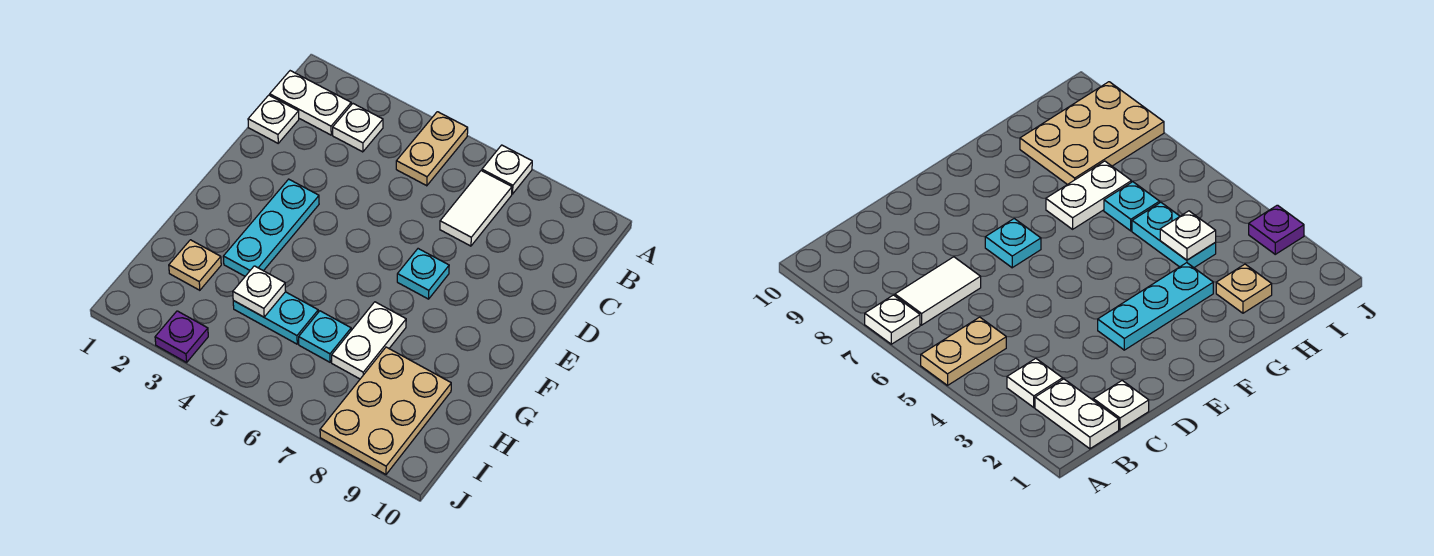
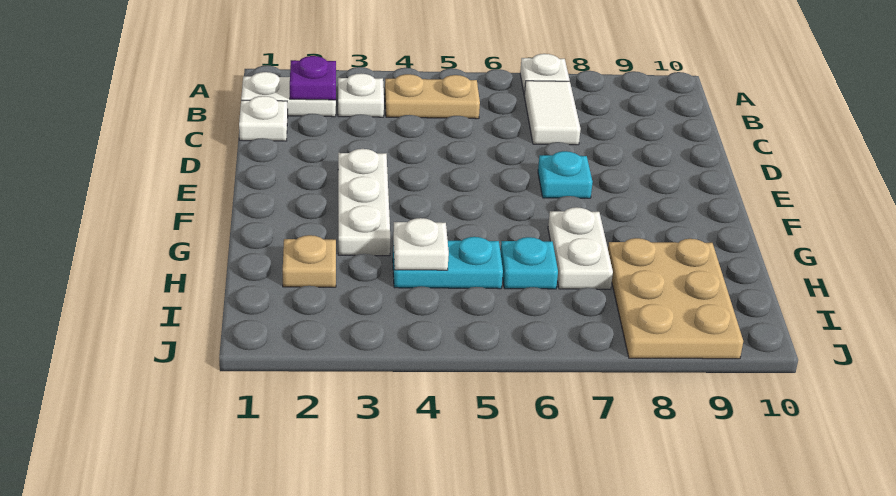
tan 1x2 plate [396,112,468,186] -> tan 1x2 plate turned to [385,74,480,119]
cyan 1x3 plate [223,179,319,276] -> white 1x3 plate [338,149,390,256]
purple 1x1 plate [155,311,208,362] -> purple 1x1 plate moved to [290,56,336,100]

